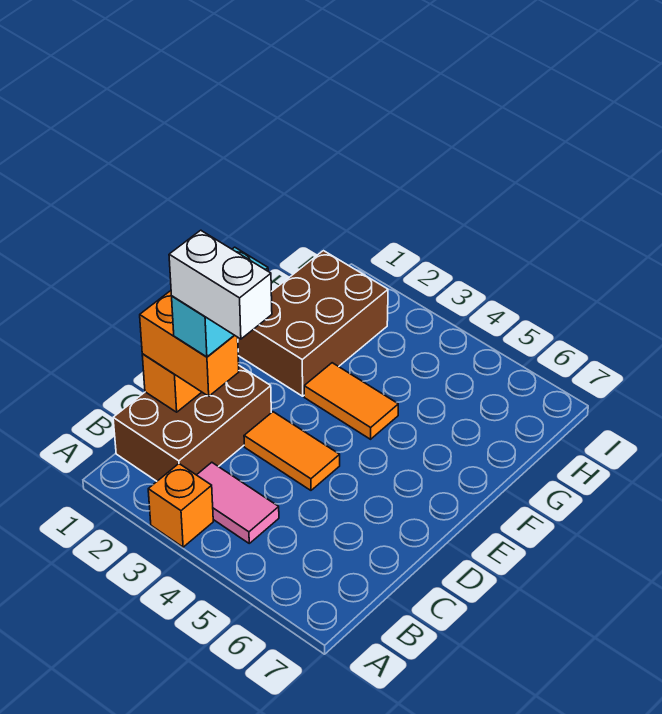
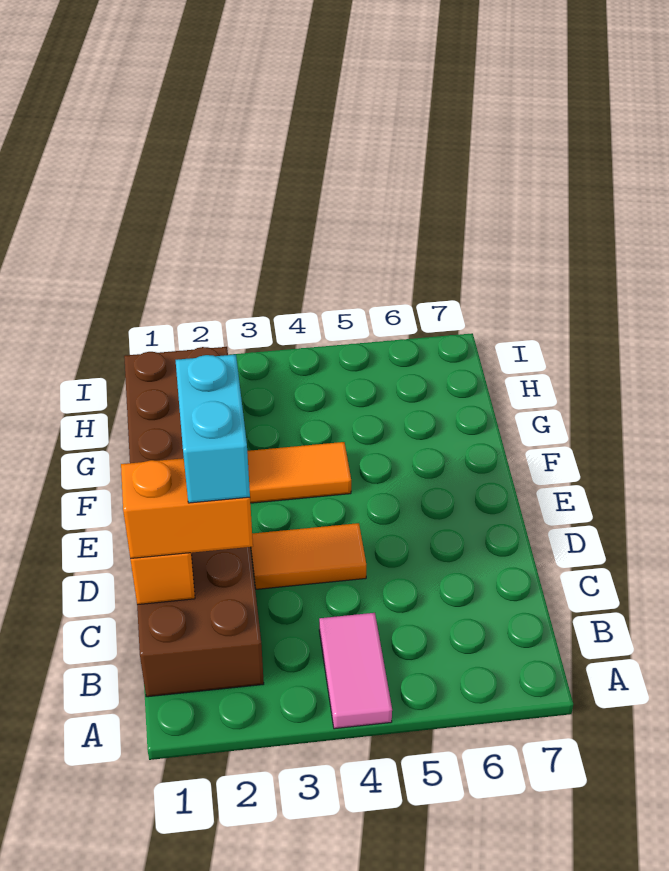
orange 1x1 brick [148,464,213,547] -> none
pink 1x2 tile [197,462,279,543] -> pink 1x2 tile turned to [319,613,392,729]
white 1x2 brick [169,230,272,339] -> none

